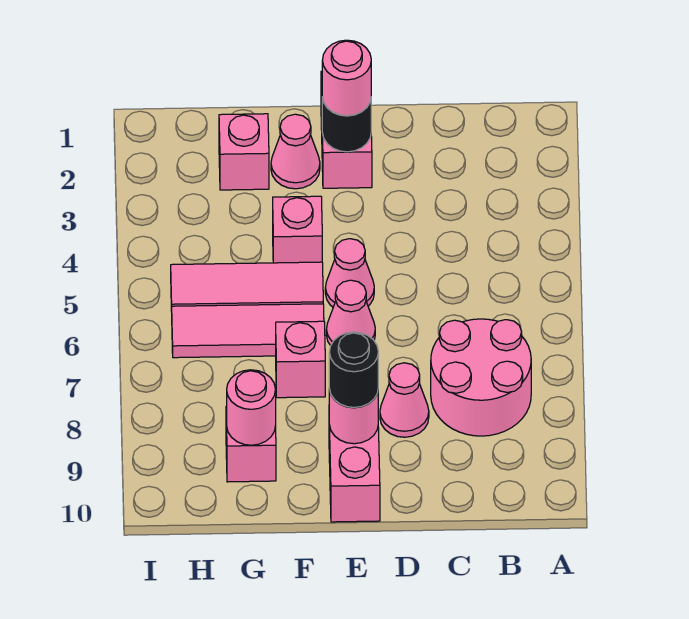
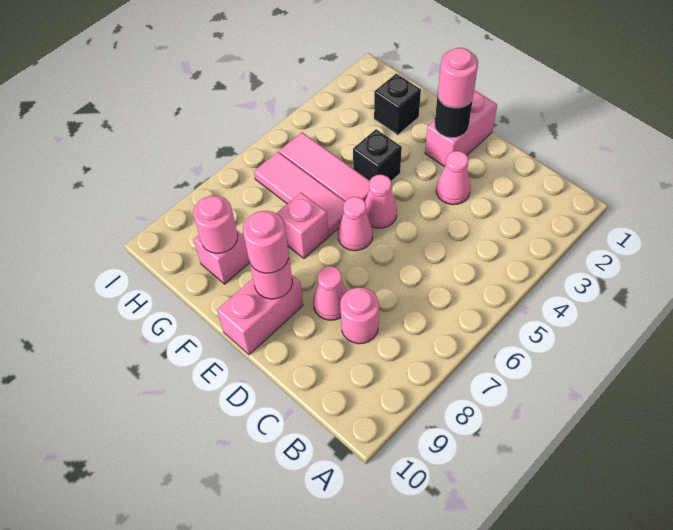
pink 2x2 round brick [431,319,531,436] -> pink 1x1 round brick [340,288,379,344]
black 1x1 round brick [329,332,378,407] -> pink 1x1 round brick [243,211,289,273]
pink 1x1 cone [271,114,320,189] -> pink 1x1 cone moved to [436,151,471,205]
pink 1x1 brick [273,196,322,263] -> black 1x1 brick [353,129,402,181]
pink 1x1 brick [219,114,269,190] -> black 1x1 brick [374,74,421,135]

